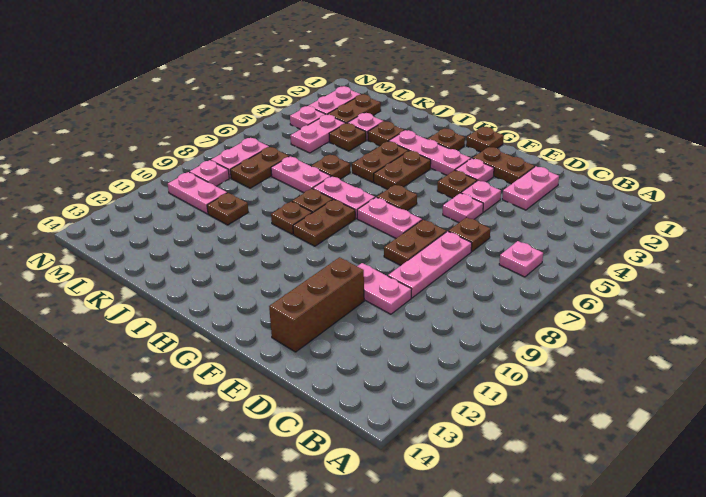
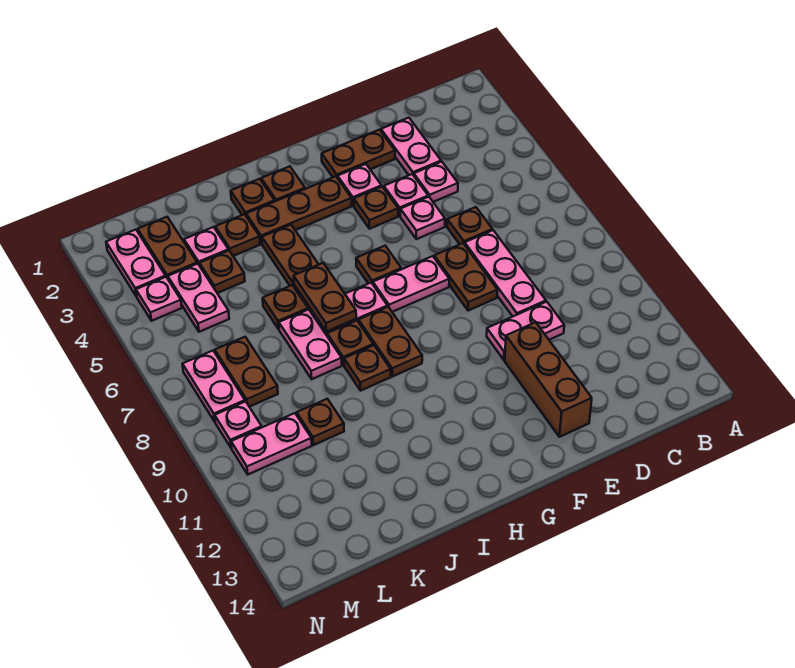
pink 1x1 plate [499,241,543,277] -> pink 1x1 plate moved to [414,162,458,202]
brown 1x1 plate [466,127,504,152] -> brown 1x1 plate moved to [231,179,275,215]
pink 1x3 plate [389,130,471,175] -> brown 1x3 plate [246,177,352,244]
brown 1x2 plate [374,151,431,189] -> brown 1x2 plate moved to [294,263,356,332]
pink 1x2 plate [271,156,331,193] -> pink 1x2 plate turned to [279,309,342,379]

